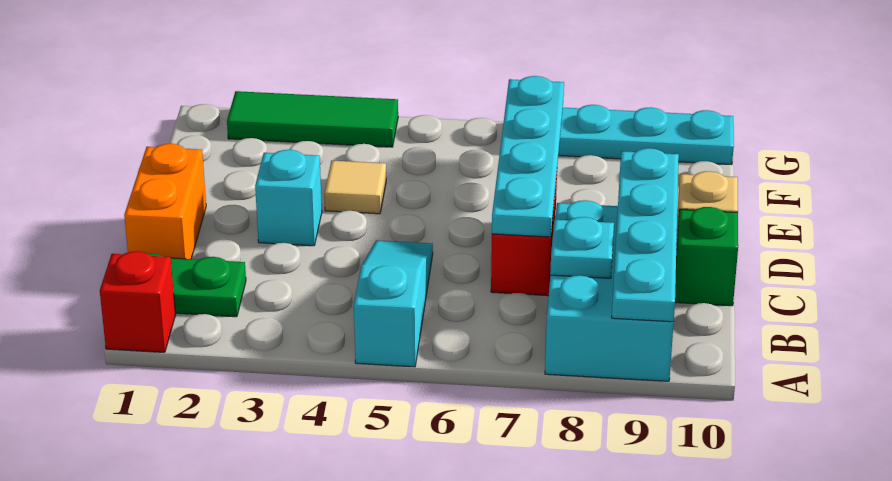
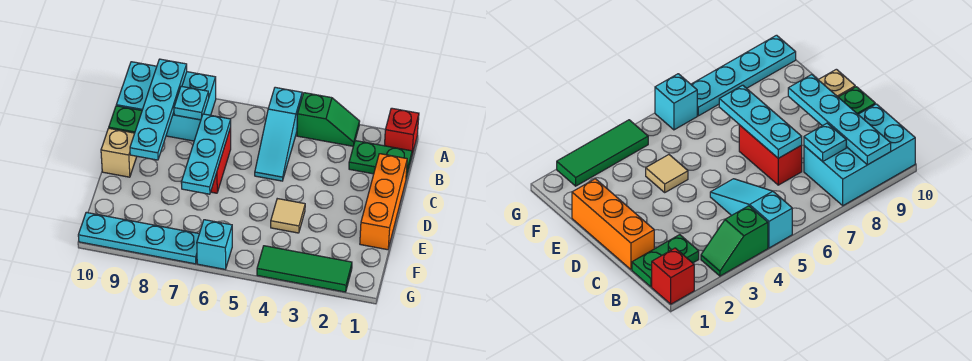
none -> green 1x2 slope [297,93,360,146]
cyan 2x3 brick [545,200,674,381] -> cyan 2x3 brick turned to [116,62,216,141]
orange 1x2 brick [124,144,206,259] -> orange 1x3 brick [360,154,407,250]
cyan 1x4 plate [492,76,564,237] -> cyan 1x3 plate [181,114,231,194]
cyan 1x1 brick [255,150,322,246] -> cyan 1x1 brick moved to [197,220,232,269]

